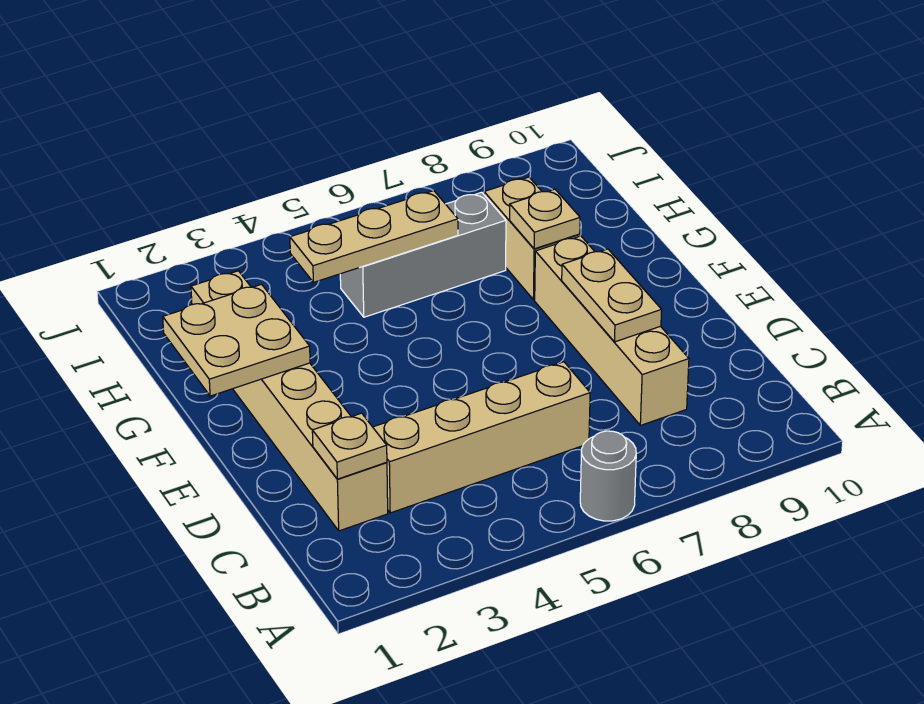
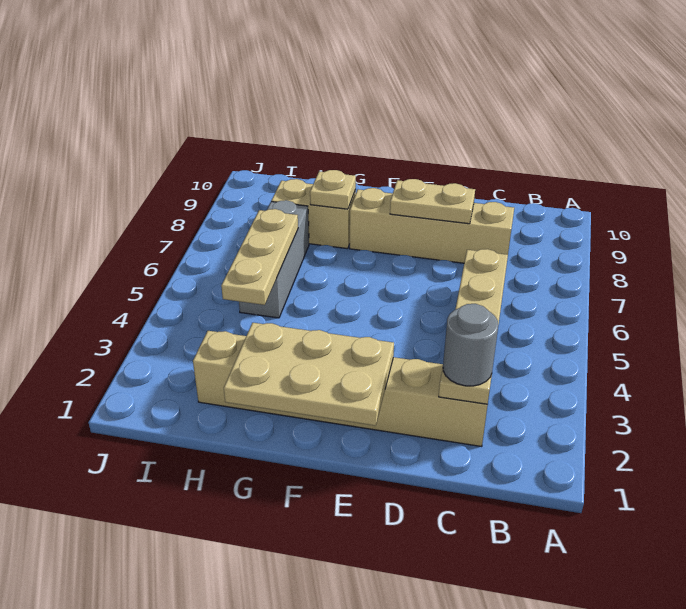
grey 1x1 round brick [580,431,636,521] -> grey 1x1 round brick moved to [443,304,498,386]
tan 2x2 plate [163,284,310,396] -> tan 2x3 plate [224,323,394,426]

